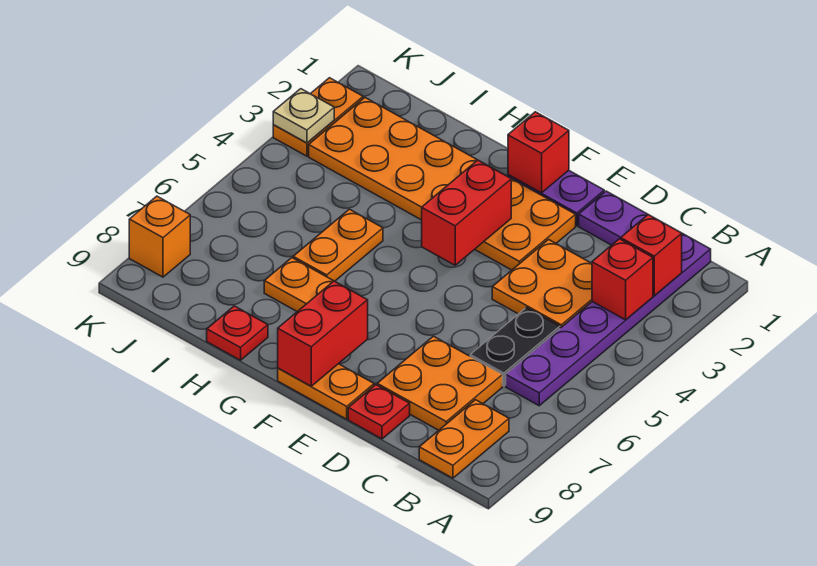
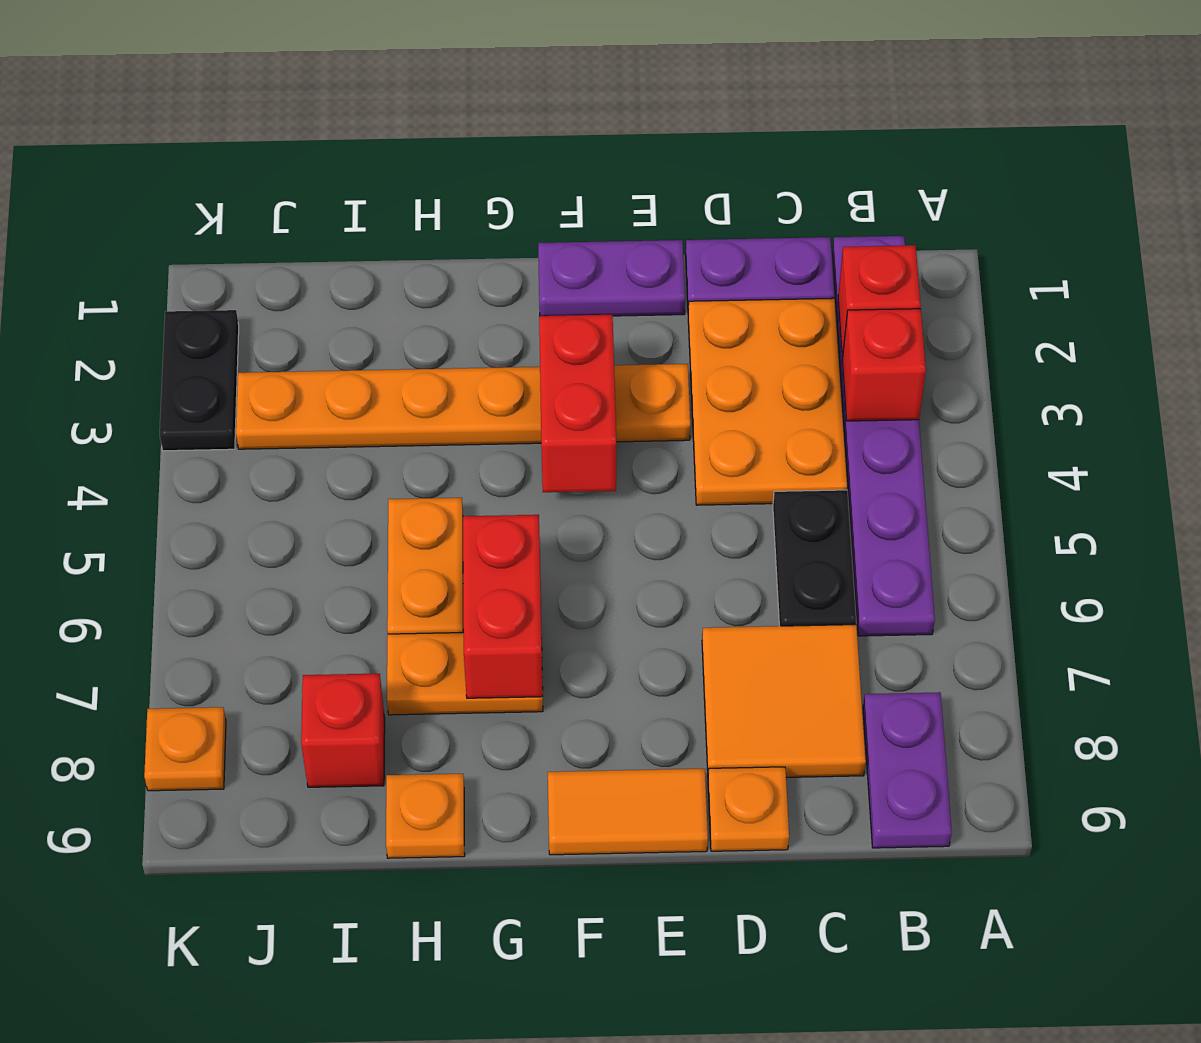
orange 1x2 plate [419,400,509,478] -> purple 1x2 plate [863,692,952,848]
orange 2x2 plate [492,240,592,328] -> orange 2x3 plate [688,298,847,505]
orange 2x2 plate [377,336,503,430] -> orange 2x2 tile [702,625,866,777]
red 1x1 plate [348,385,410,439] -> orange 1x1 plate [708,767,789,851]
orange 2x6 plate [309,98,576,270] -> orange 1x6 plate [236,364,690,449]
orange 1x2 plate [278,364,374,419] -> orange 1x2 tile [548,769,708,855]
red 1x1 brick [508,112,569,193] -> red 1x1 brick moved to [301,674,385,787]
red 1x2 brick [278,281,368,386] -> red 1x2 brick moved to [463,515,543,698]
red 1x1 plate [207,306,268,360] -> orange 1x1 plate [386,774,465,858]
orange 1x2 plate [273,78,363,156] -> black 1x2 plate [160,310,239,451]
tan 1x1 plate [273,89,334,143] -> none
orange 1x1 brick [129,196,190,277] -> orange 1x1 plate [144,707,226,791]

